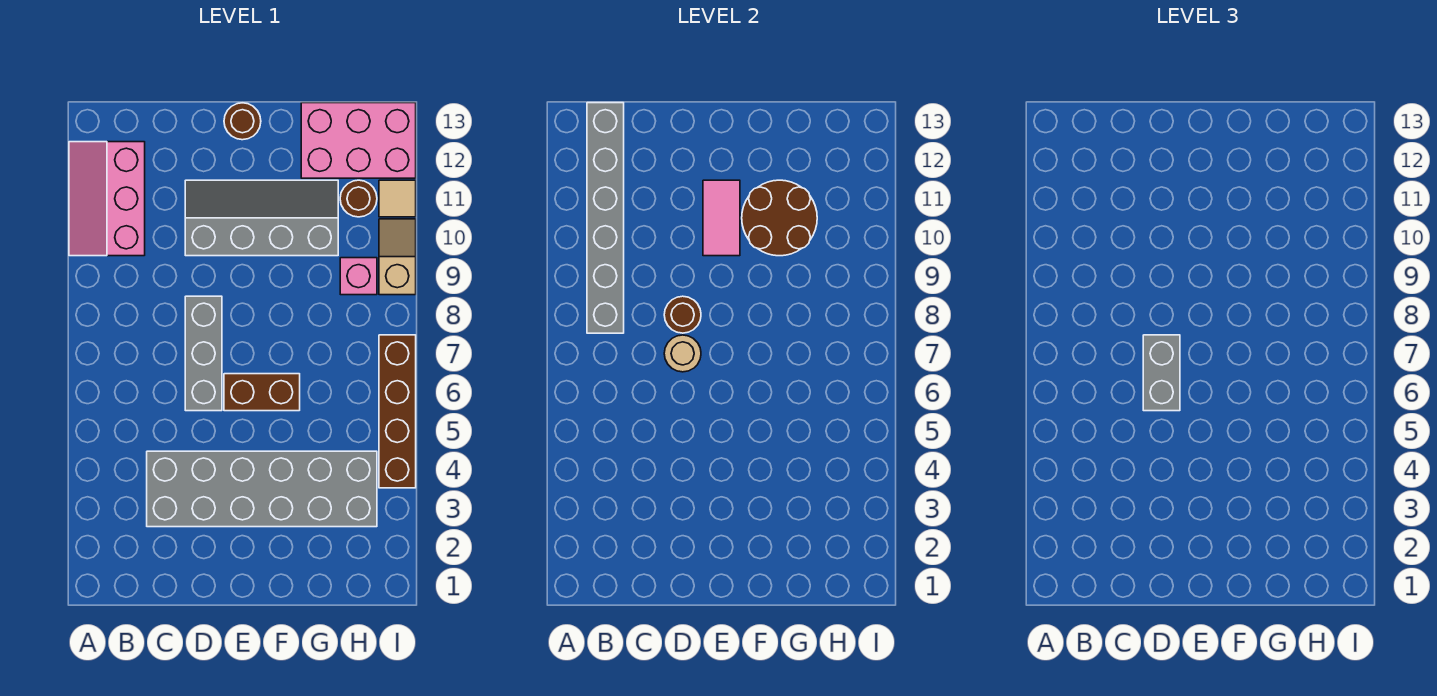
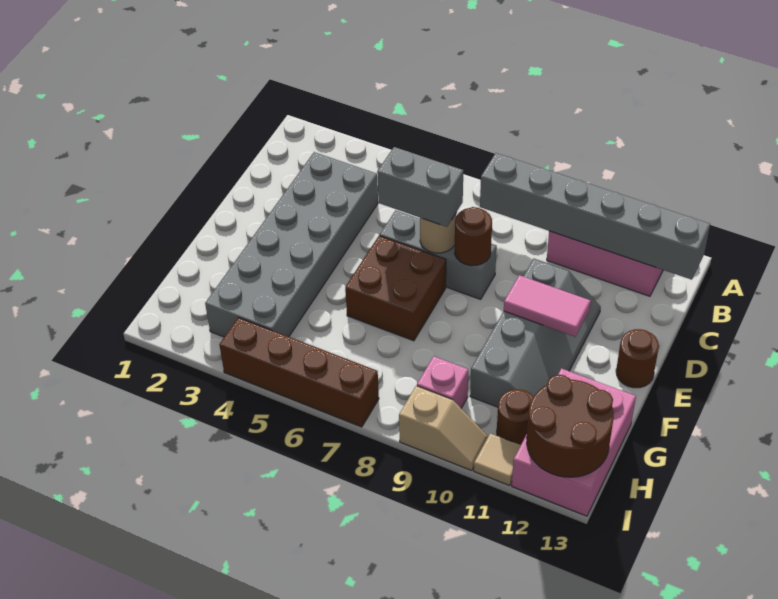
brown 1x2 brick [224,374,300,411] -> brown 2x2 brick [345,236,446,341]
brown 2x2 round brick [742,180,817,256] -> brown 2x2 round brick moved to [527,375,614,477]

